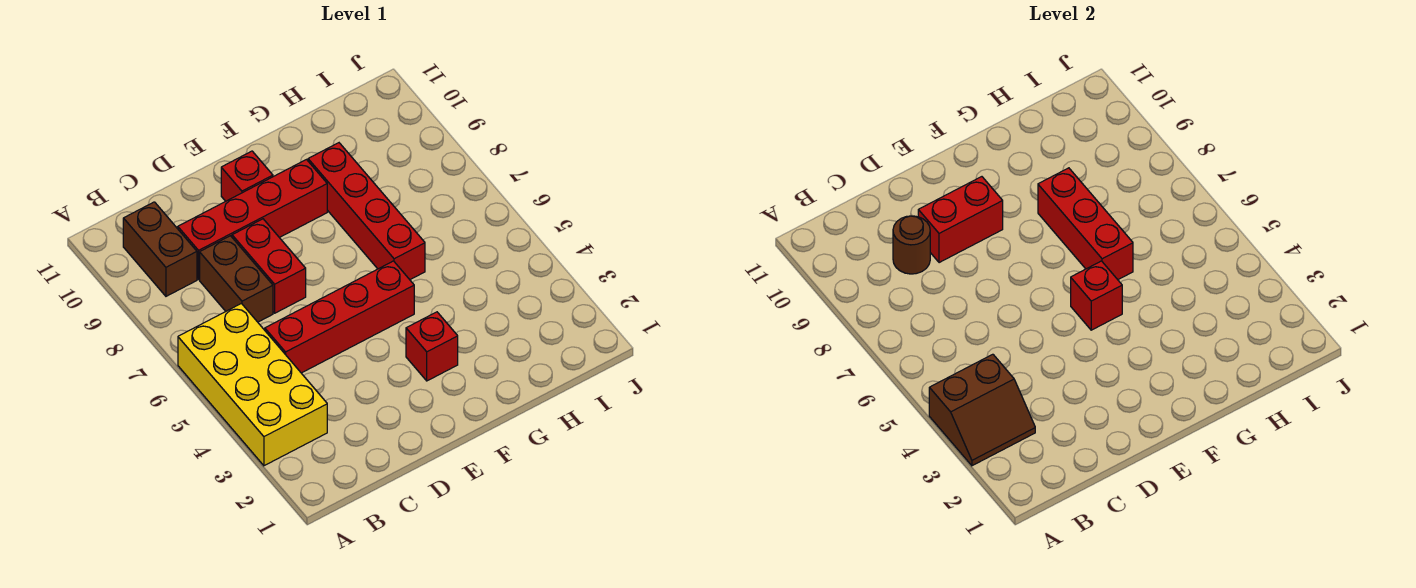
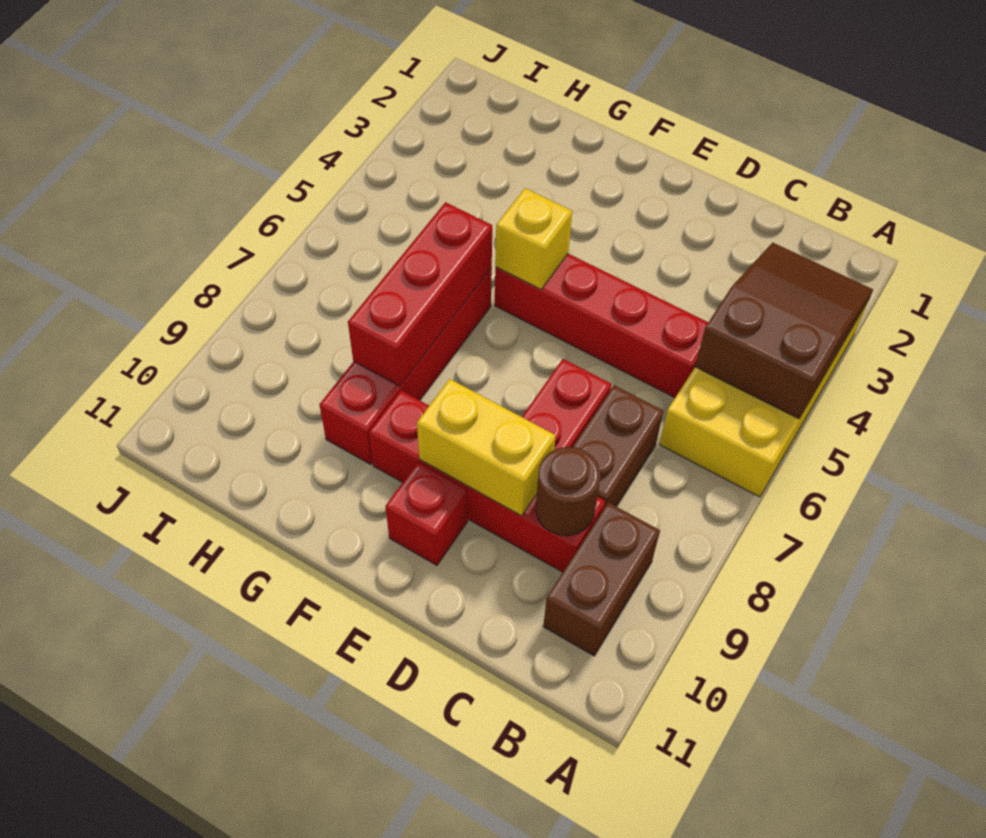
brown 2x2 slope [929,354,1035,466] -> brown 2x3 slope [695,242,873,419]
red 1x2 brick [918,177,1003,263] -> yellow 1x2 brick [417,379,556,516]
red 1x1 brick [406,312,458,381] -> none
red 1x1 brick [1071,261,1122,330] -> yellow 1x1 brick [495,188,572,289]

